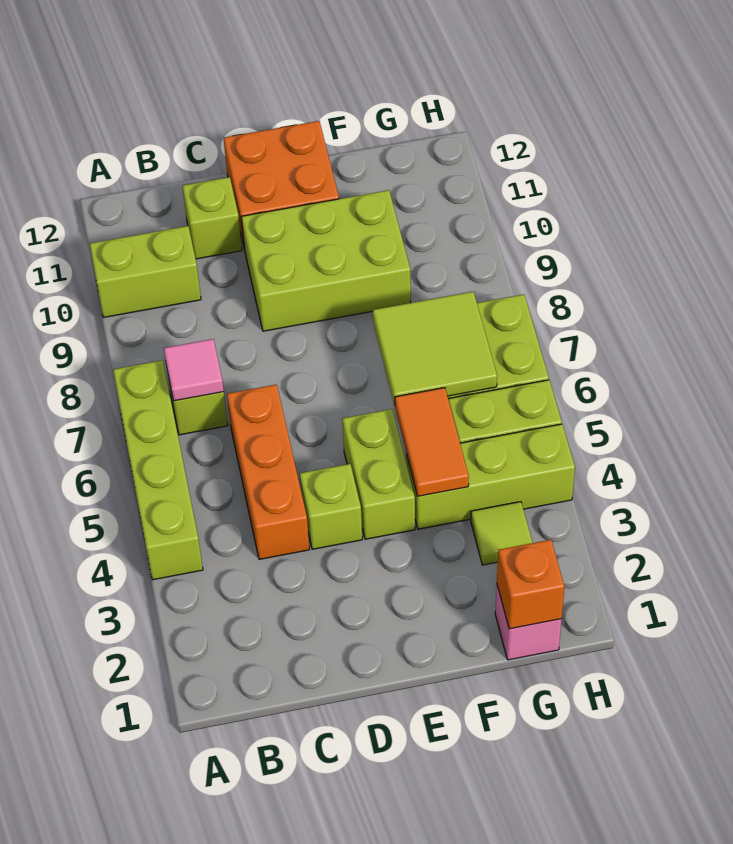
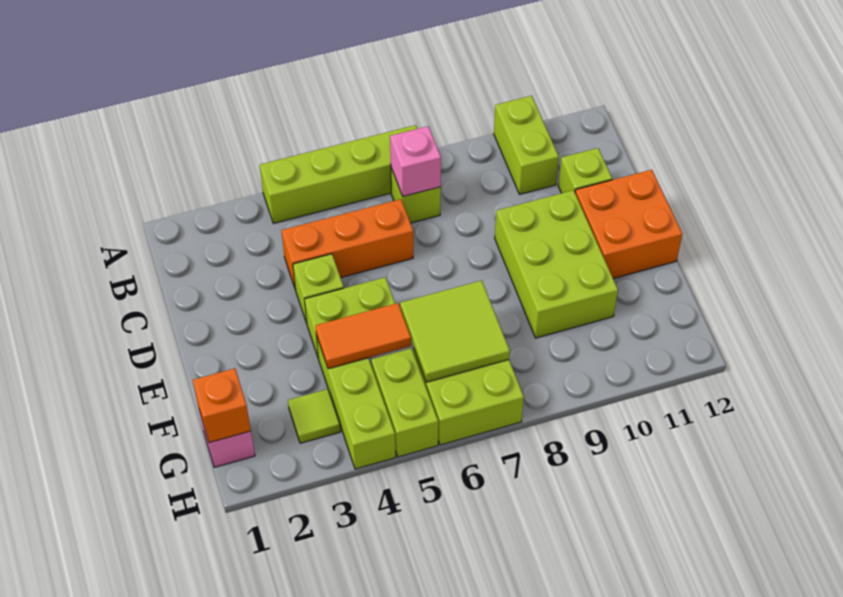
pink 1x1 tile [164,339,224,401] -> pink 1x1 brick [390,126,441,196]

